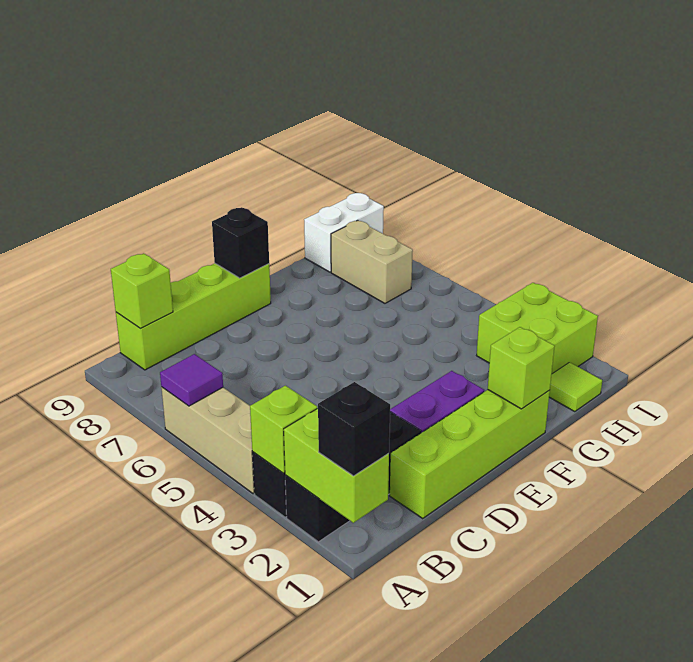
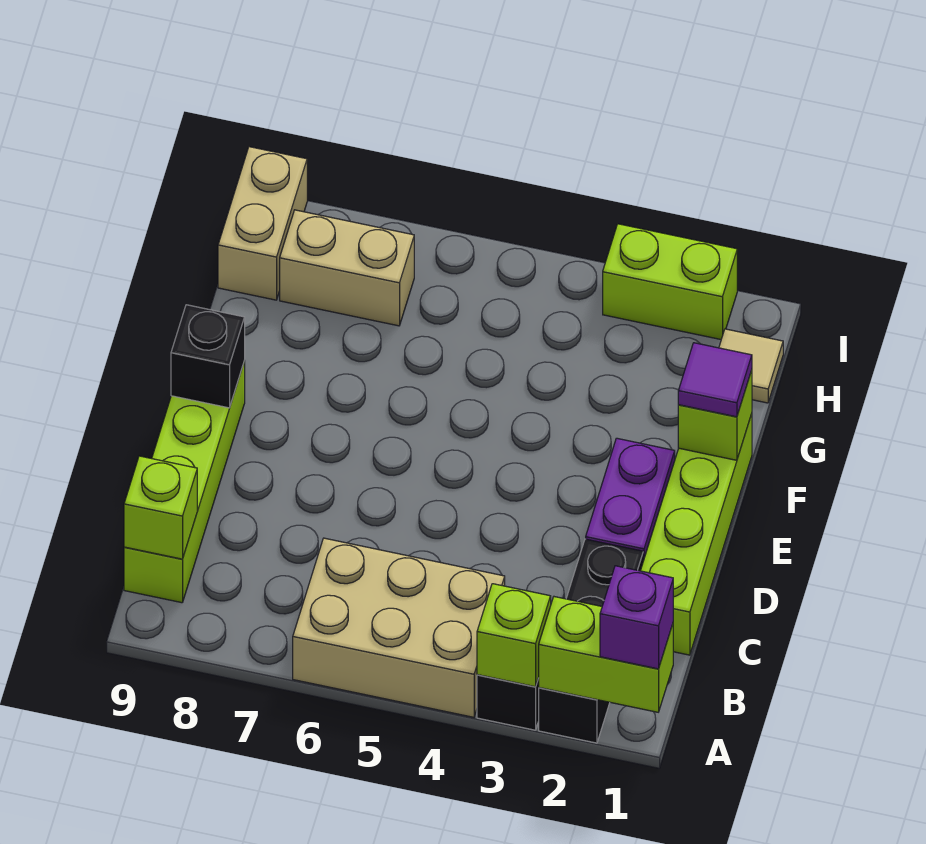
black 1x1 brick [318,382,390,476] -> purple 1x1 brick [600,566,673,669]
tan 1x3 brick [161,387,254,494] -> tan 2x3 brick [293,538,505,717]
purple 1x1 tile [160,354,223,406] -> purple 1x1 tile moved to [678,343,752,417]
lime 1x1 tile [549,362,602,412] -> tan 1x1 tile [719,329,783,403]
lime 2x2 brick [477,283,598,374] -> lime 1x2 brick [603,224,737,339]
white 1x2 brick [304,193,384,272] -> tan 1x2 brick [218,147,307,300]

